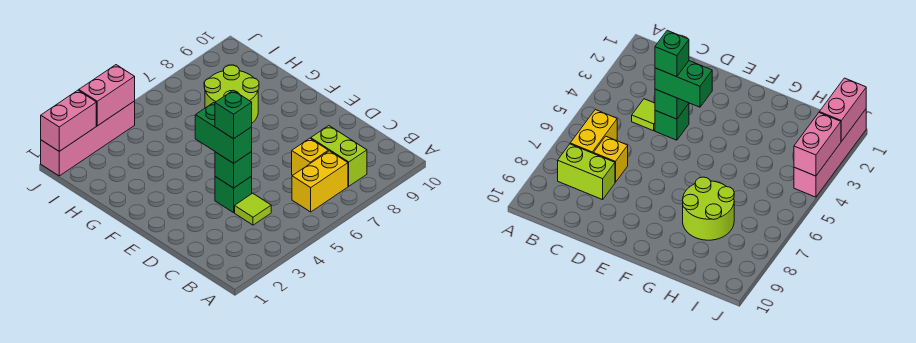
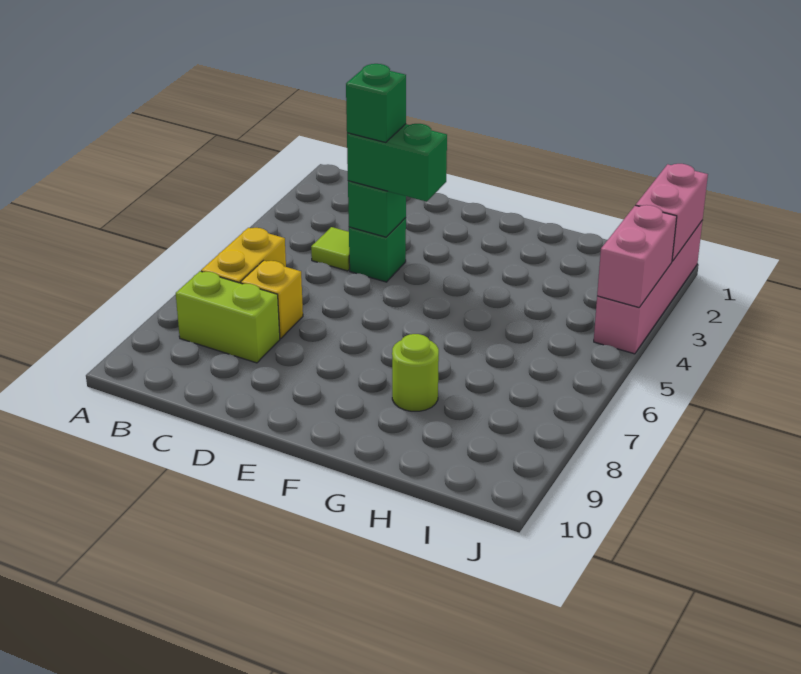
lime 2x2 round brick [204,65,259,123] -> lime 1x1 round brick [392,334,439,411]

